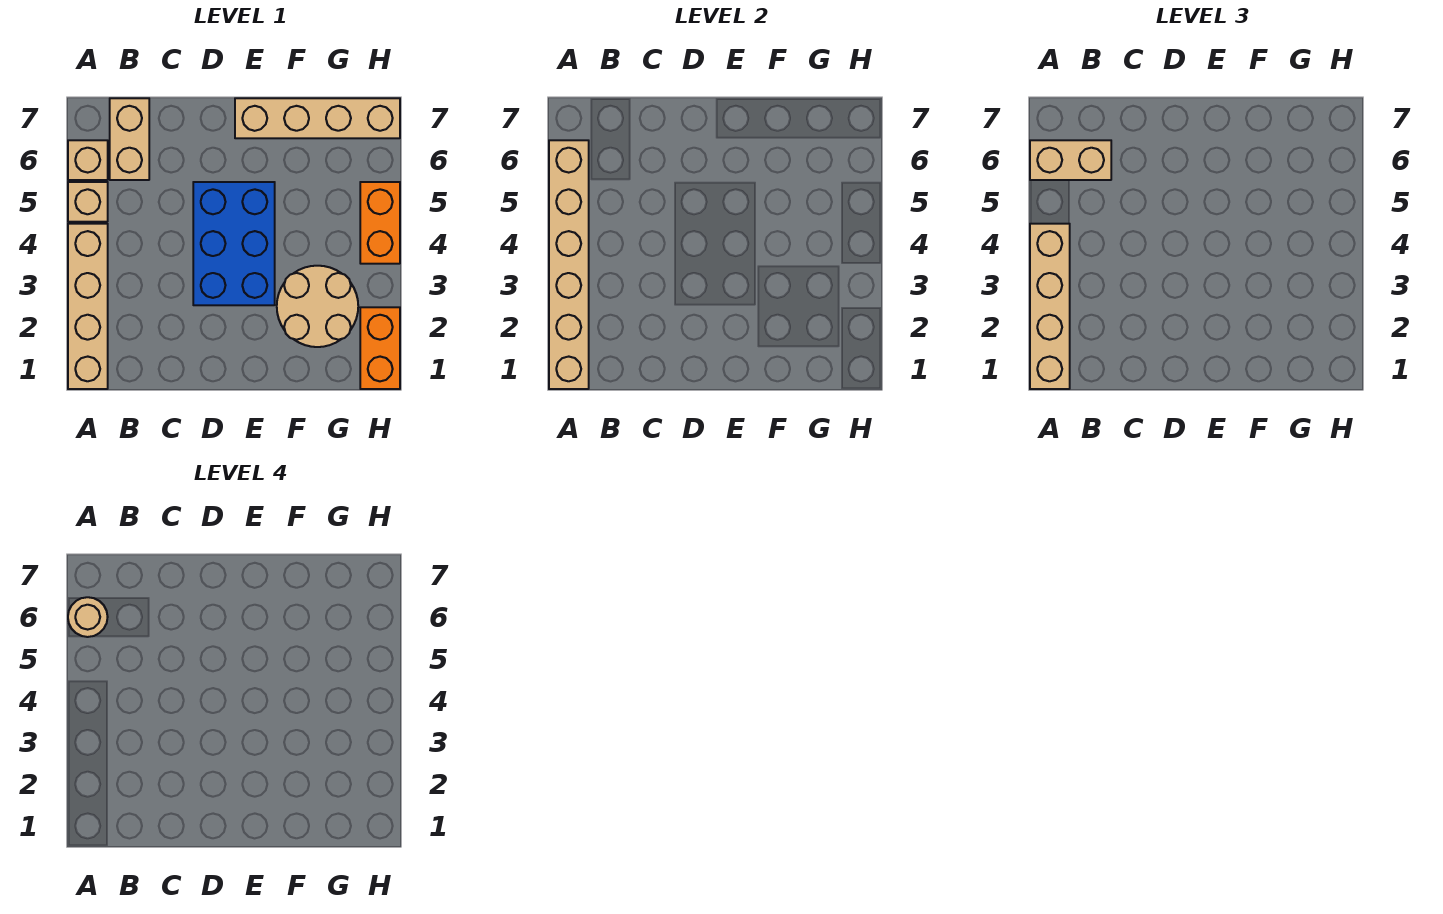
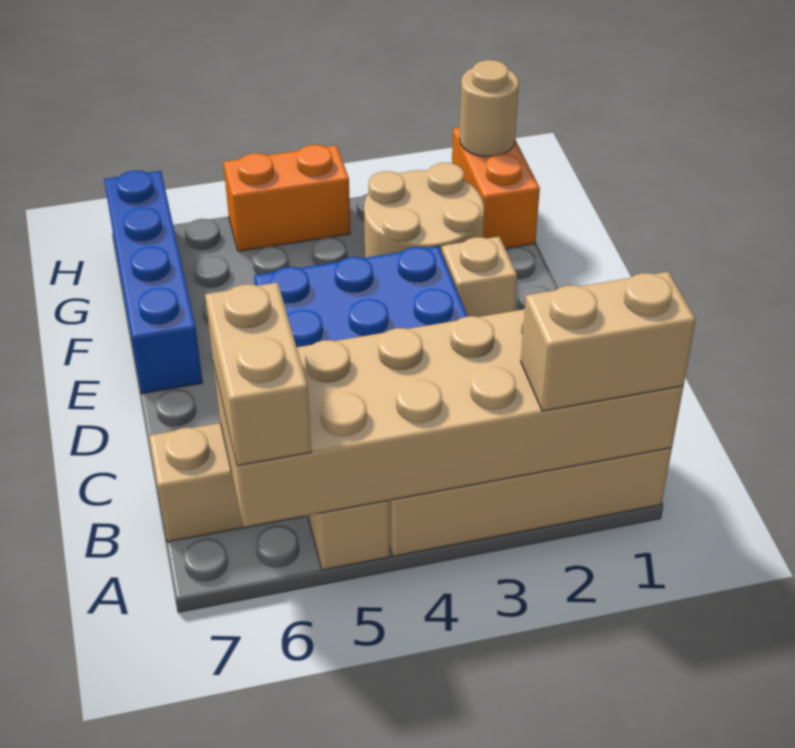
tan 1x6 brick [549,140,589,389] -> tan 2x6 brick [213,309,683,527]
tan 1x4 brick [1030,224,1070,389] -> tan 1x2 brick [521,272,696,411]
tan 1x1 brick [68,140,108,180] -> tan 1x1 brick moved to [442,237,517,317]
tan 1x1 round brick [68,597,108,637] -> tan 1x1 round brick moved to [459,60,519,157]
tan 1x4 brick [235,98,400,138] -> blue 1x4 brick [104,170,203,394]
orange 1x2 brick [360,307,400,389] -> orange 1x2 brick turned to [452,128,540,248]

